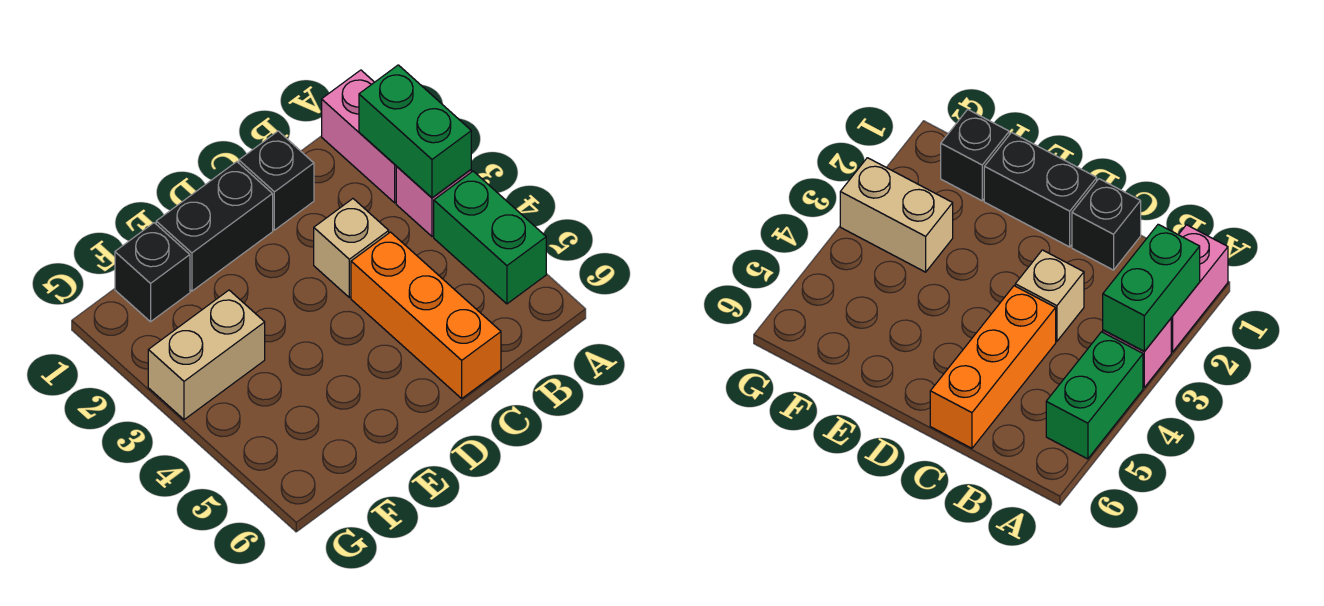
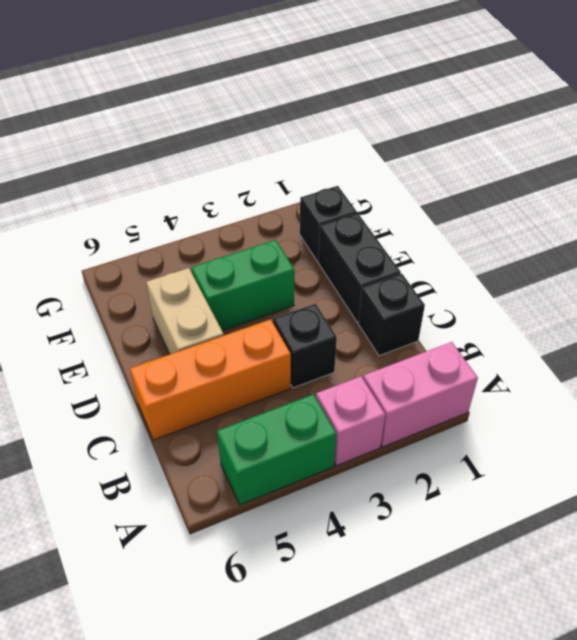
green 1x2 brick [359,65,471,198] -> green 1x2 brick moved to [191,240,294,331]
tan 1x1 brick [314,199,389,297] -> black 1x1 brick [273,304,337,388]
tan 1x2 brick [148,290,265,420] -> tan 1x2 brick moved to [146,268,224,354]

